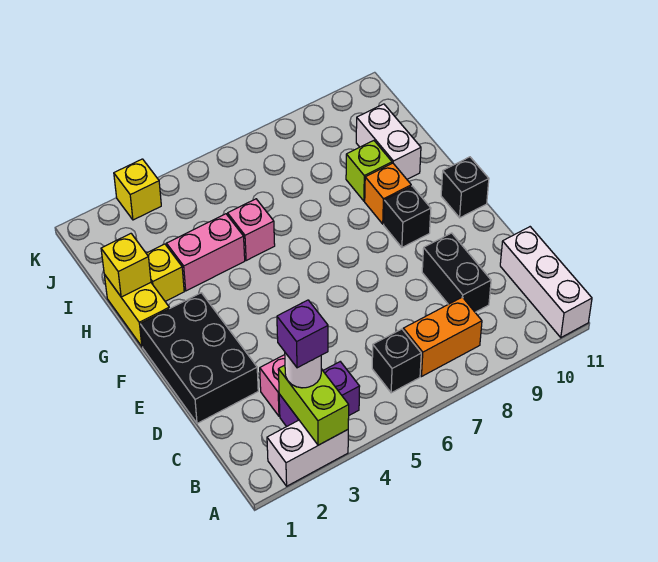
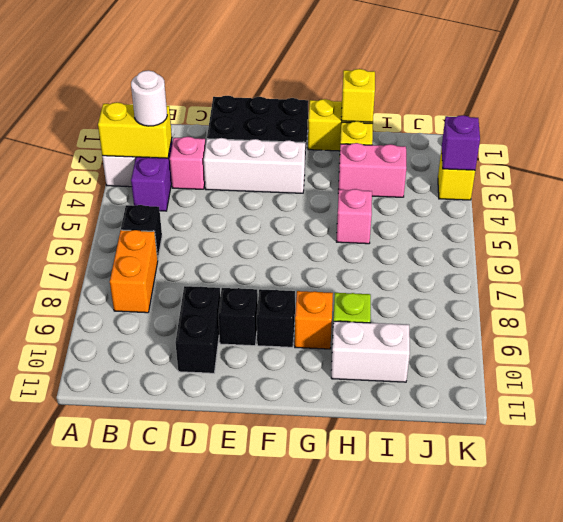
lime 1x2 brick [278,365,349,445] -> yellow 1x2 brick [98,102,172,158]
white 1x3 brick [500,227,592,337] -> white 1x3 brick moved to [204,138,305,193]
purple 1x1 brick [277,300,328,368] -> purple 1x1 brick moved to [442,115,480,170]
black 1x2 brick [422,233,491,312] -> black 1x2 brick turned to [175,286,220,373]
black 1x1 brick [441,157,489,218] -> black 1x1 brick moved to [218,288,258,346]
pink 1x2 brick [167,214,245,291] -> pink 1x2 brick turned to [338,143,406,197]

